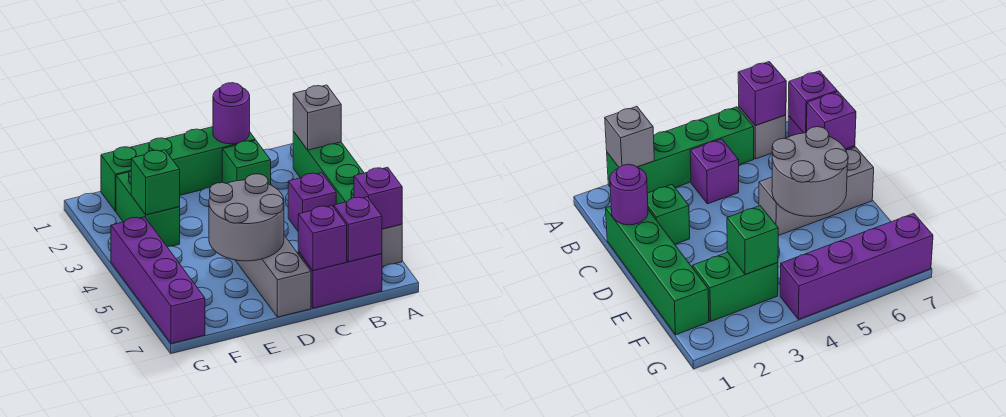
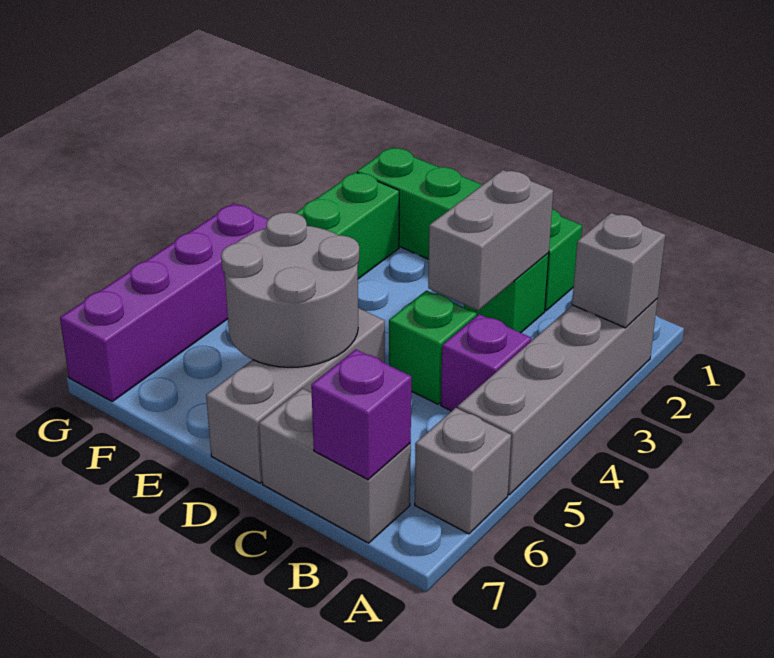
green 1x4 brick [293,131,364,204] -> grey 1x4 brick [458,299,658,495]
purple 1x1 brick [354,167,402,229] -> none
purple 1x2 brick [298,252,382,308] -> grey 1x2 brick [259,388,411,543]
purple 1x1 round brick [213,83,250,144] -> none
none -> grey 1x2 brick [428,170,553,310]
purple 1x1 brick [298,206,347,271] -> none
green 1x1 brick [131,150,180,215] -> green 1x1 brick moved to [389,291,477,404]

